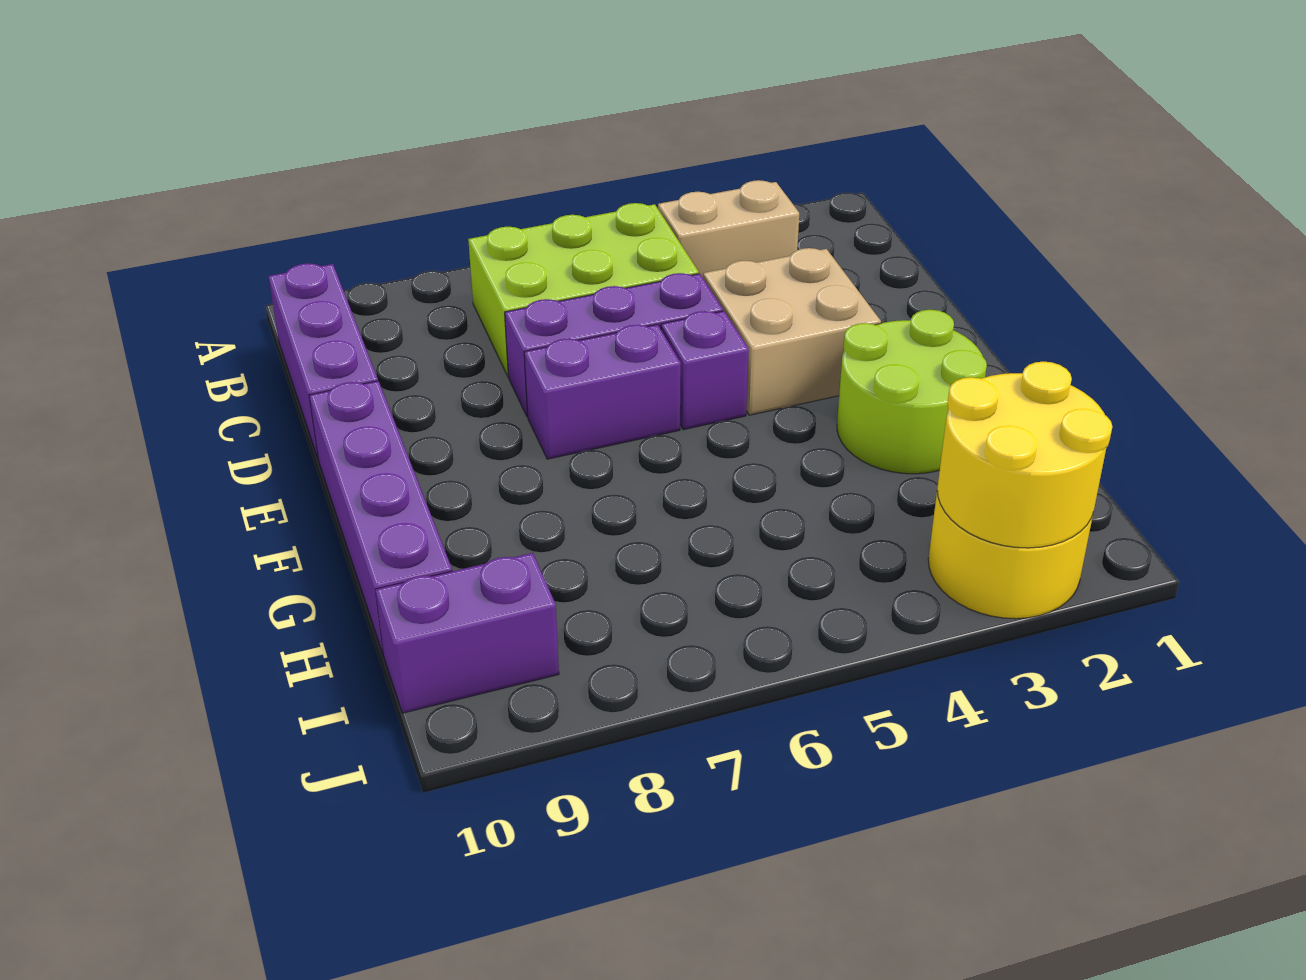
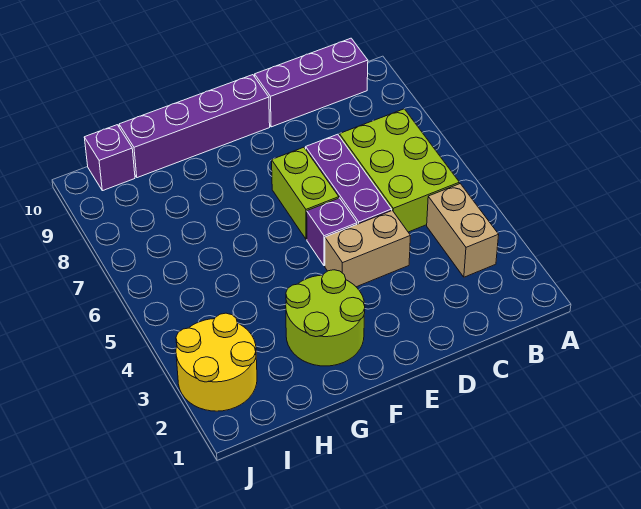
tan 2x2 brick [703,248,881,415] -> tan 1x2 brick [325,210,410,287]
purple 1x2 brick [524,324,681,459] -> lime 1x2 brick [272,147,339,240]
yellow 2x2 round brick [937,361,1112,548] -> none
purple 1x2 brick [375,553,559,713] -> purple 1x1 brick [84,125,135,191]

